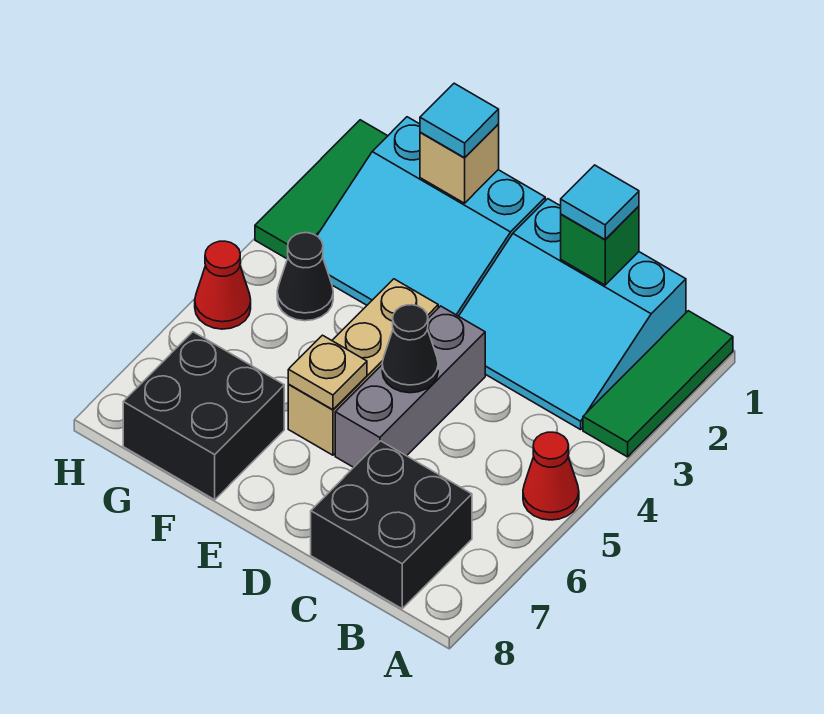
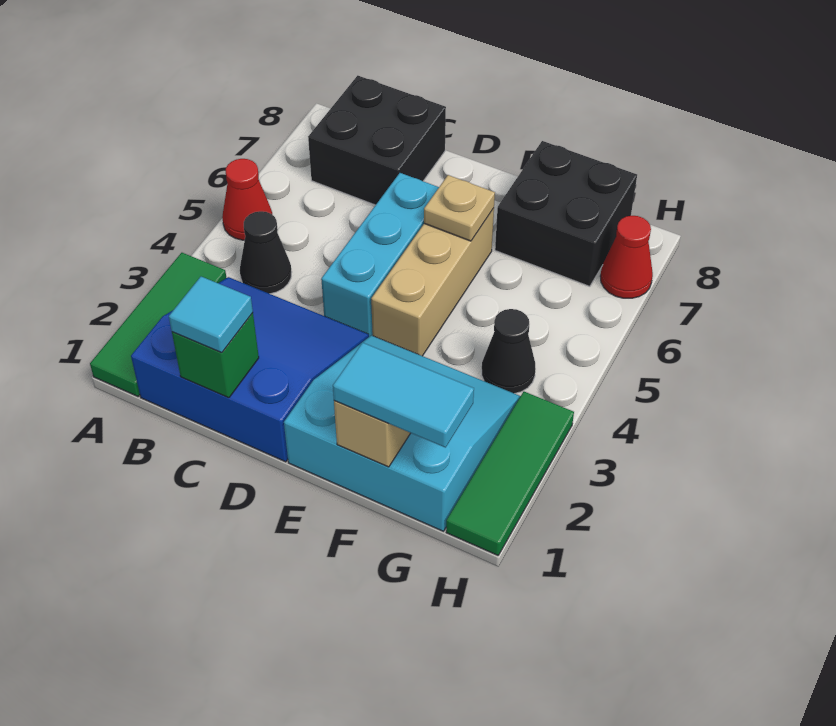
cyan 3x3 slope [459,199,686,430] -> blue 3x3 slope [131,277,369,462]
grey 1x3 brick [335,306,485,467] -> cyan 1x3 brick [321,173,439,337]
black 1x1 cone [382,305,438,393] -> black 1x1 cone moved to [240,211,292,294]
cyan 1x1 tile [420,83,499,158] -> cyan 1x2 tile [333,343,474,448]
red 1x1 cone [195,241,251,329] -> red 1x1 cone moved to [600,216,653,298]

